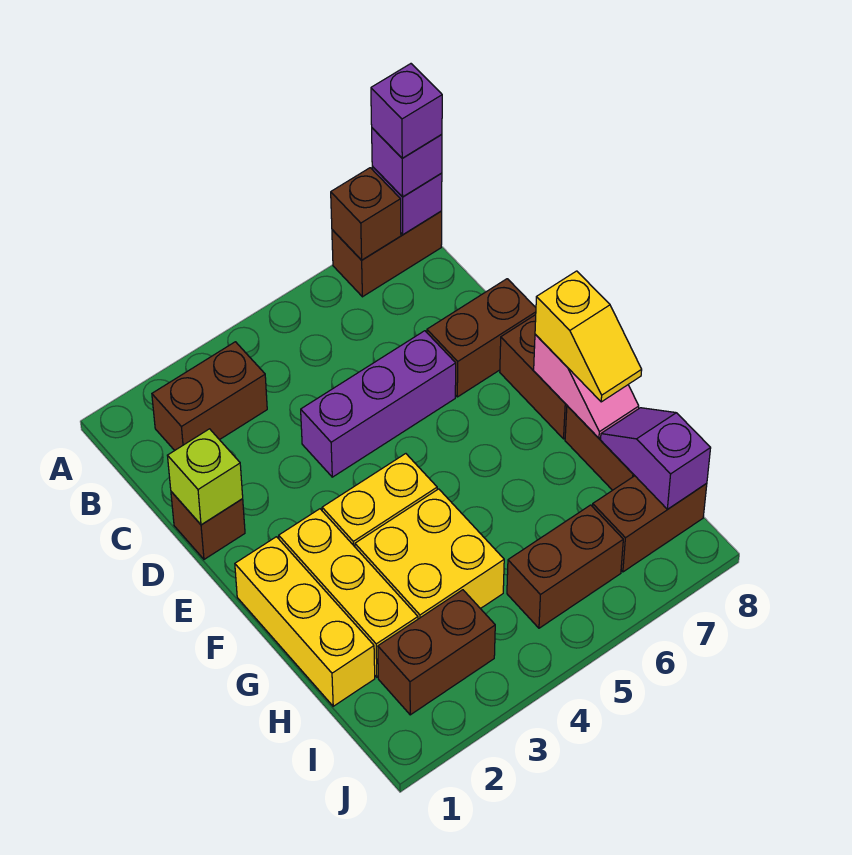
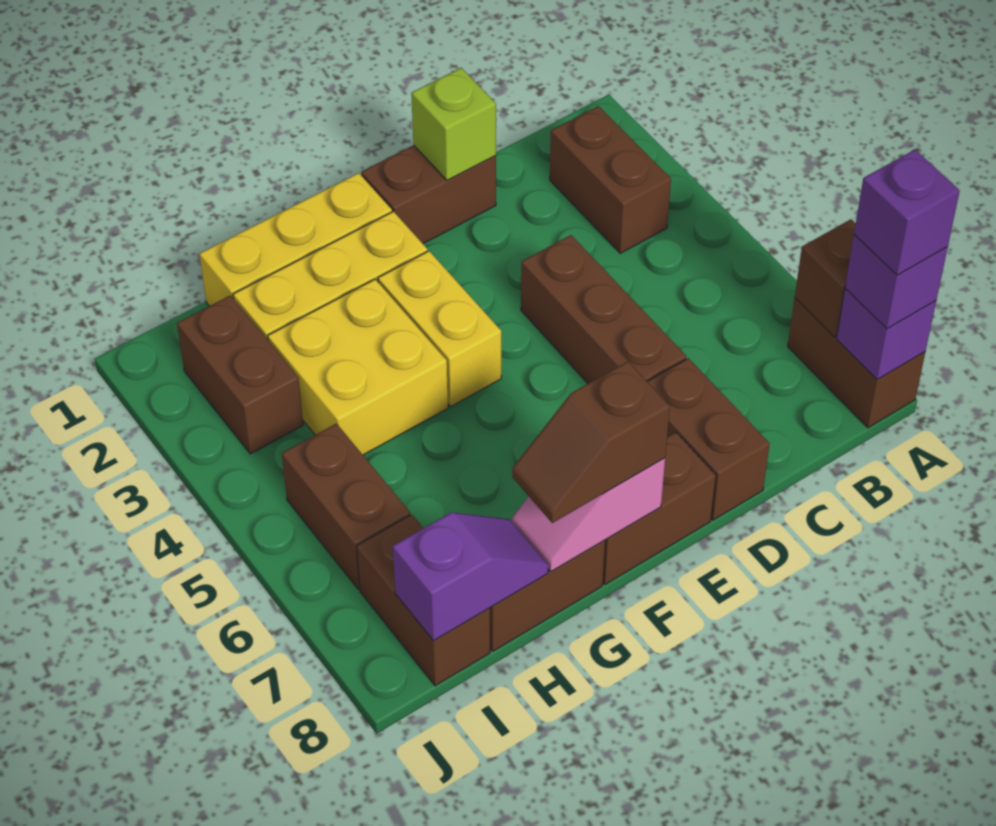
brown 1x1 brick [171,492,245,559] -> brown 1x2 brick [361,145,496,244]
purple 1x3 brick [301,331,456,477] -> brown 1x3 brick [521,235,686,383]
yellow 1x2 slope [535,271,642,402] -> brown 1x2 slope [512,362,670,523]

